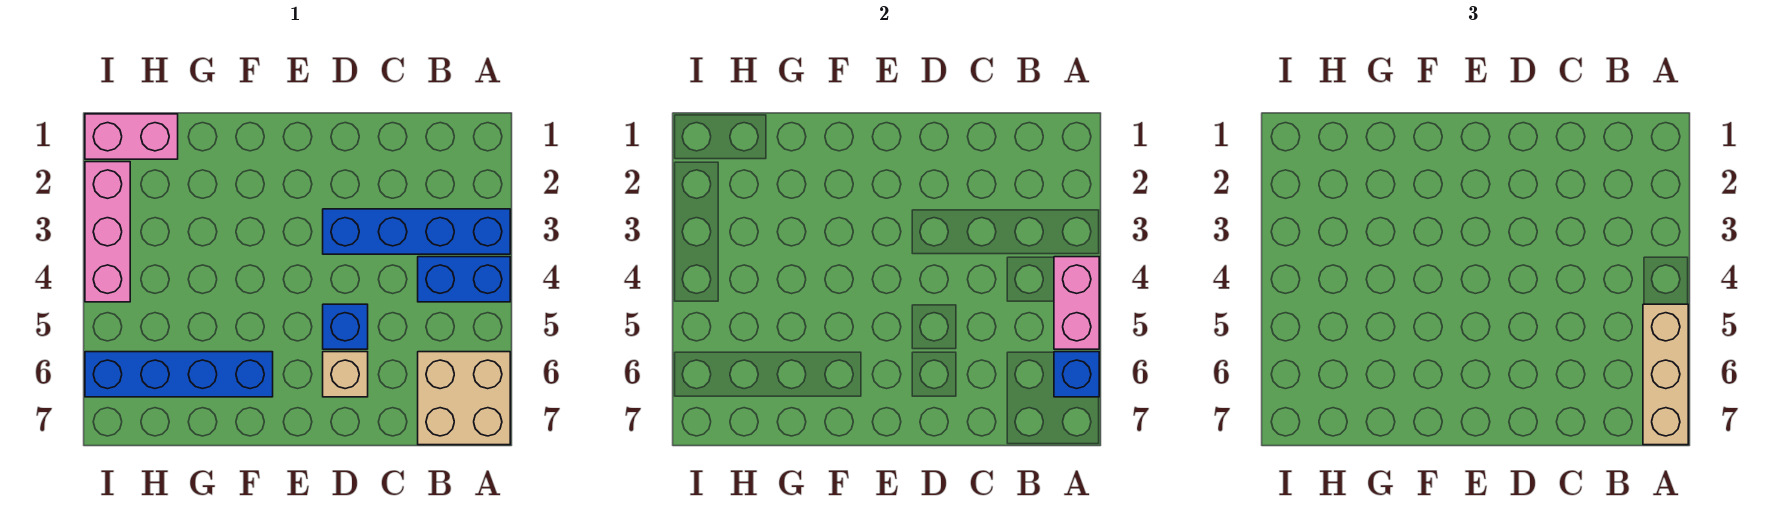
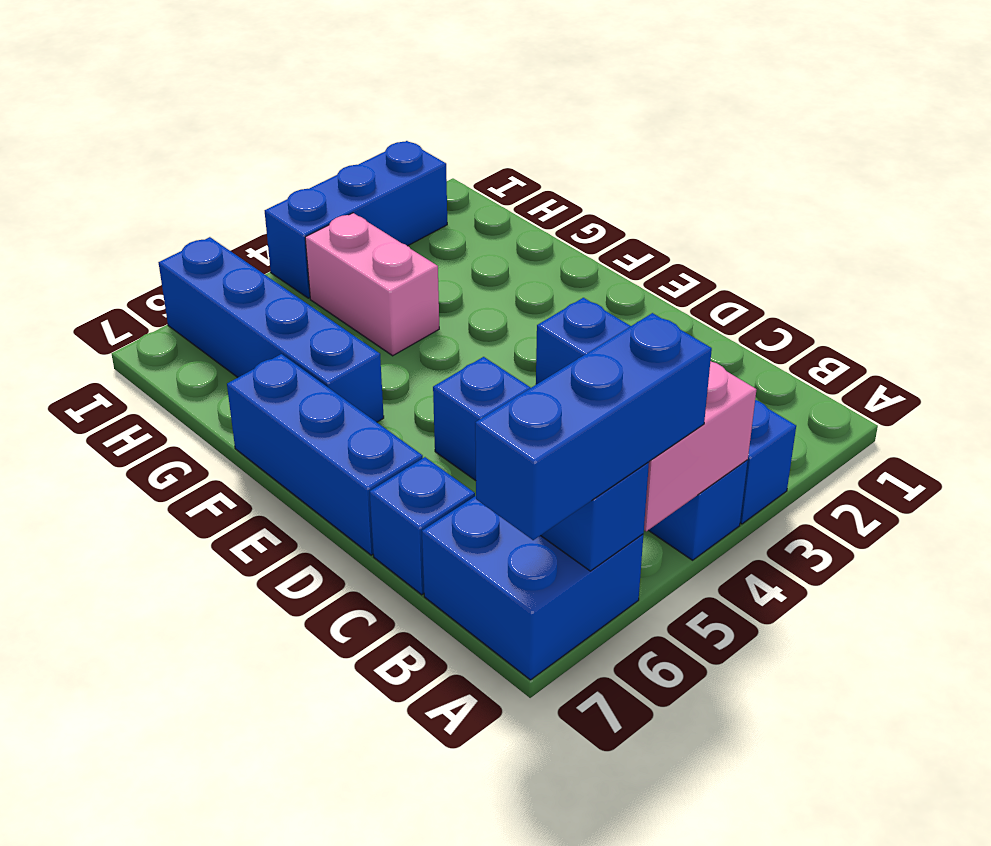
tan 1x3 brick [1643,304,1688,445] -> blue 1x3 brick [475,313,712,540]
tan 2x2 brick [418,352,510,445] -> blue 2x2 brick [422,496,643,680]
none -> blue 1x1 brick [370,457,475,595]
tan 1x1 brick [323,352,368,397] -> none
none -> blue 1x3 brick [227,354,423,555]
pink 1x2 brick [85,114,178,159] -> pink 1x2 brick moved to [305,213,439,356]
pink 1x3 brick [85,162,130,302] -> blue 1x3 brick [265,141,447,298]

